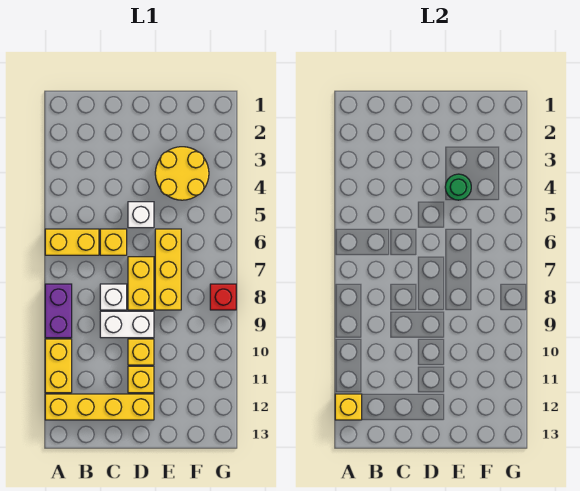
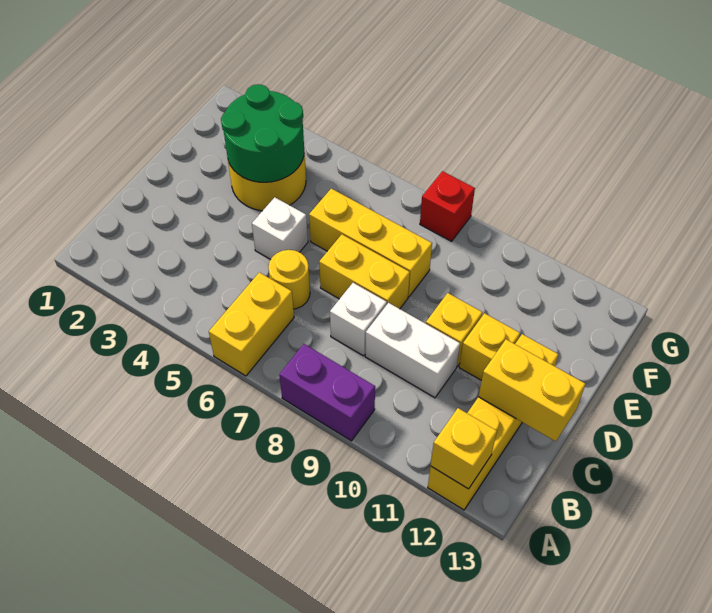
yellow 1x2 brick [45,339,72,393] -> yellow 1x2 brick moved to [478,339,585,441]
yellow 1x1 brick [100,229,127,255] -> yellow 1x1 round brick [268,250,310,309]
white 1x2 brick [100,311,154,338] -> white 1x2 brick turned to [365,303,460,398]
green 1x1 round brick [445,174,471,200] -> green 2x2 round brick [221,84,304,182]

